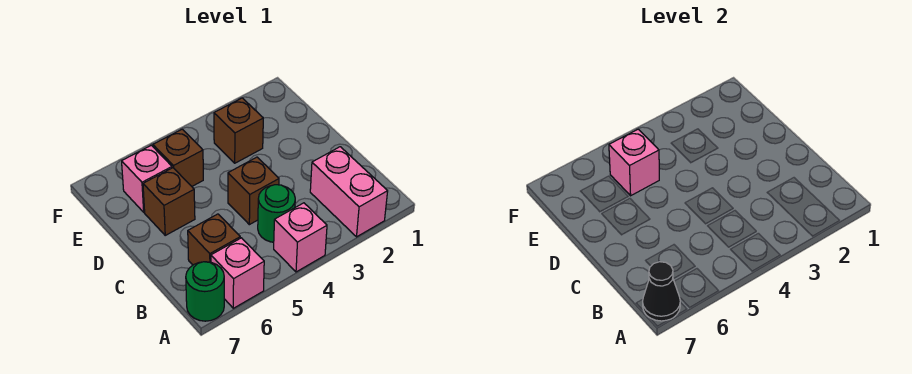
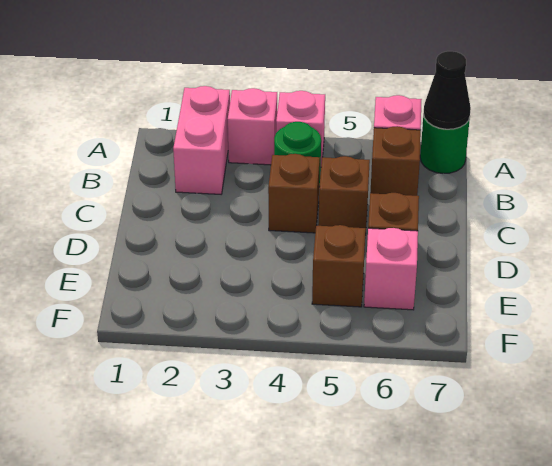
brown 1x1 brick [214,98,263,163] -> brown 1x1 brick moved to [318,156,370,235]
pink 1x1 brick [609,129,659,196] -> pink 1x1 brick moved to [228,88,277,165]

